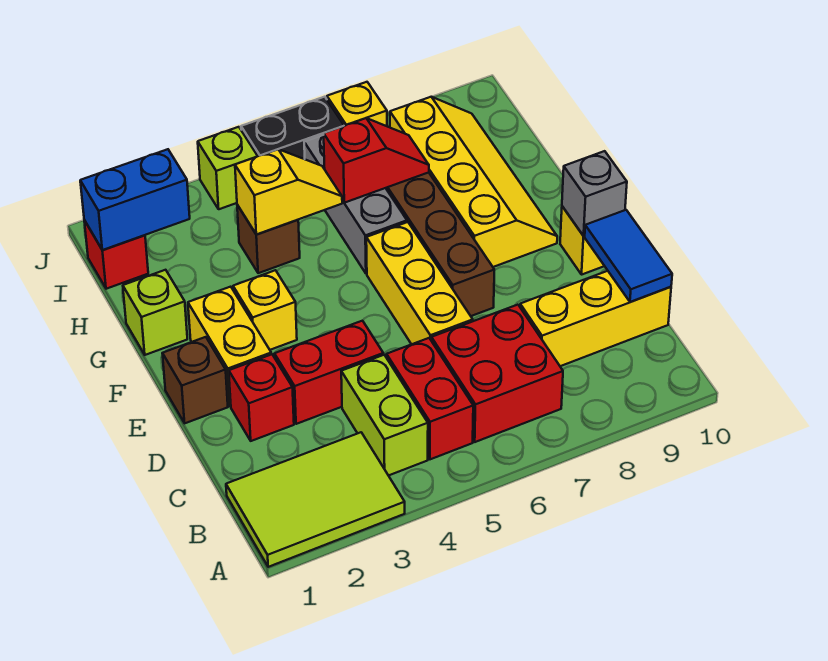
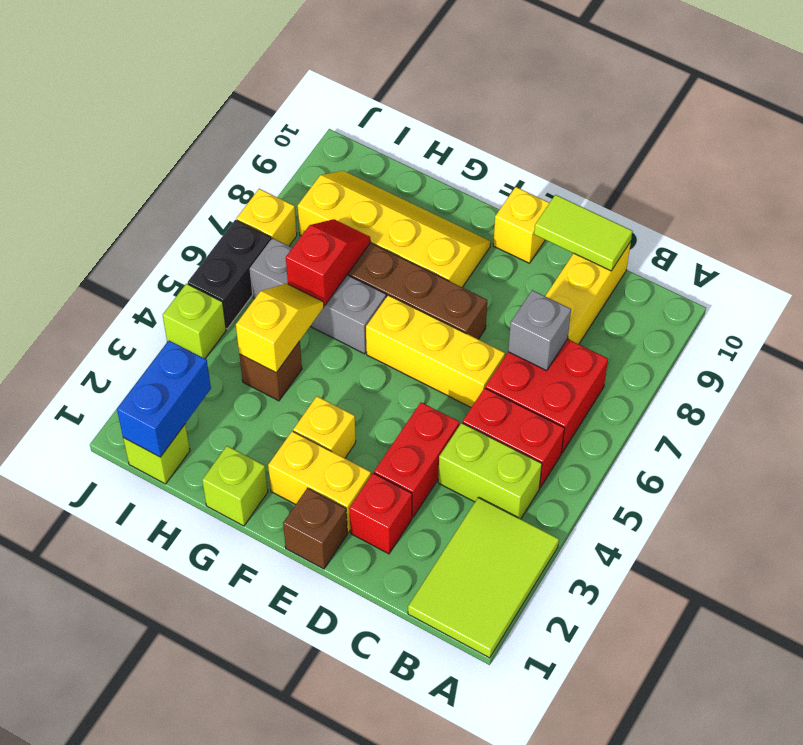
blue 1x2 tile [585,210,672,302] -> lime 1x2 tile [534,195,633,271]
grey 1x1 brick [562,151,627,236] -> grey 1x1 brick moved to [508,290,571,371]
red 1x1 brick [84,220,148,289] -> lime 1x1 brick [123,424,190,484]

